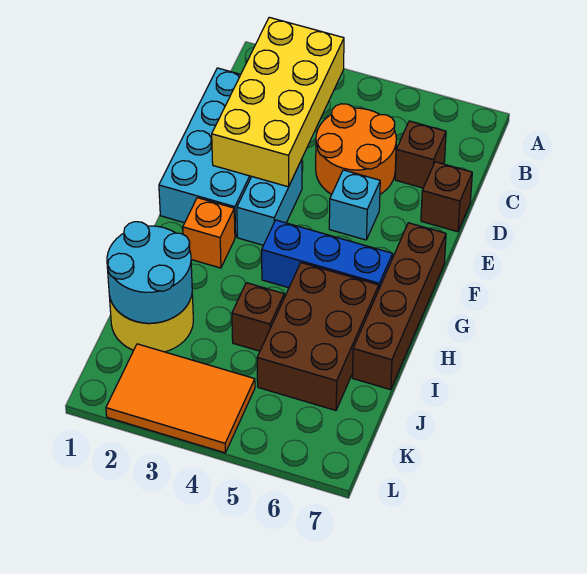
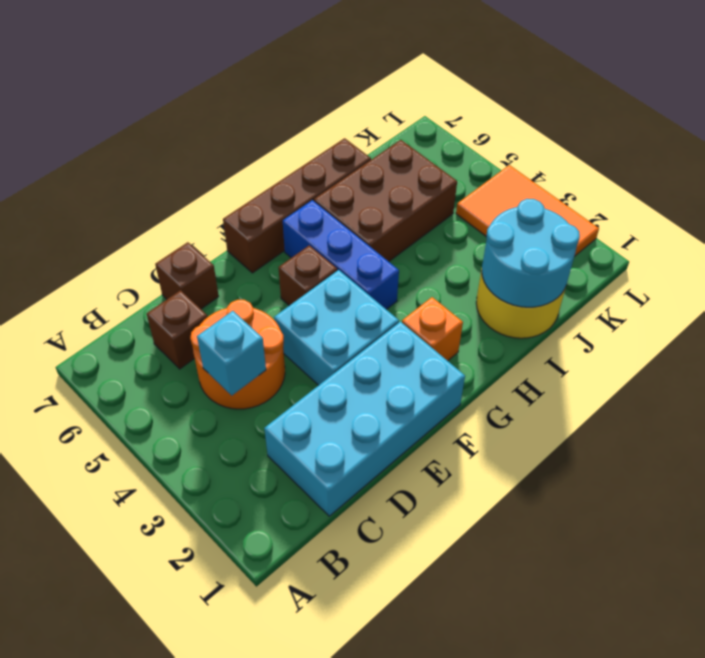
yellow 2x4 brick [212,17,344,187] -> none
cyan 1x2 brick [237,159,302,245] -> cyan 2x2 brick [274,270,399,385]
cyan 1x1 brick [329,170,380,240] -> cyan 1x1 brick moved to [197,311,266,395]
brown 1x1 brick [232,283,284,351] -> brown 1x1 brick moved to [278,245,337,306]

